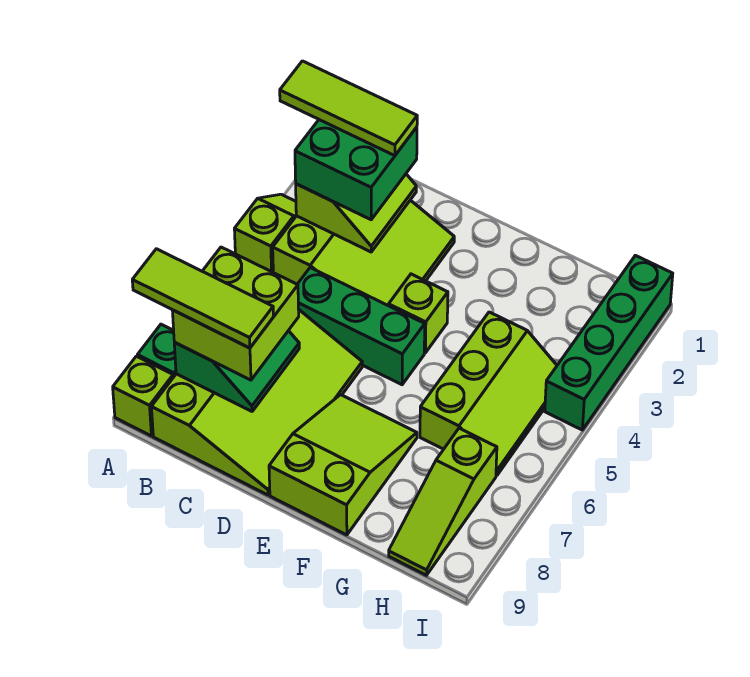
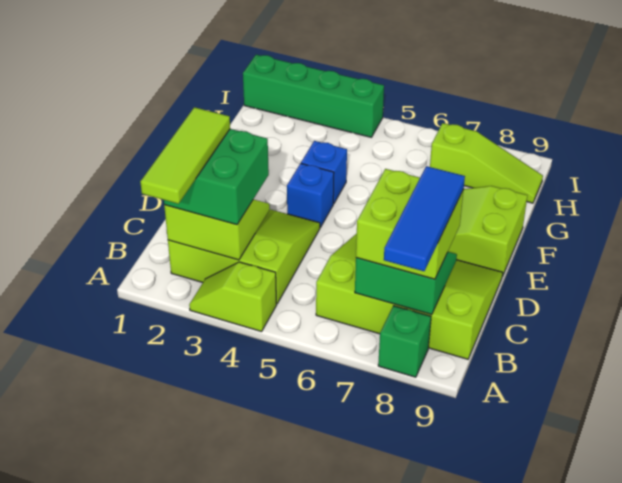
lime 1x3 tile [132,249,273,348] -> blue 1x3 tile [384,166,465,271]
lime 1x1 brick [113,356,173,436] -> none
green 1x3 brick [297,268,425,385] -> none
lime 1x1 brick [389,274,448,353] -> blue 1x1 brick [287,163,334,228]
none -> blue 1x1 brick [301,141,347,204]
lime 2x3 slope [420,312,557,476] -> none

